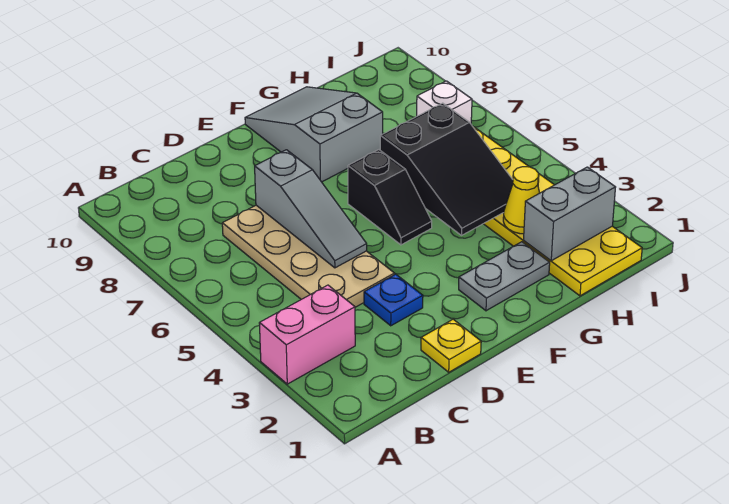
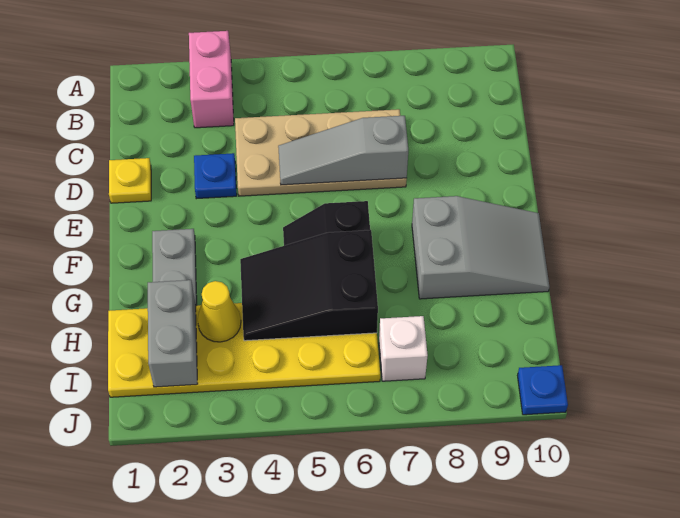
none -> blue 1x1 plate [518,365,568,415]

